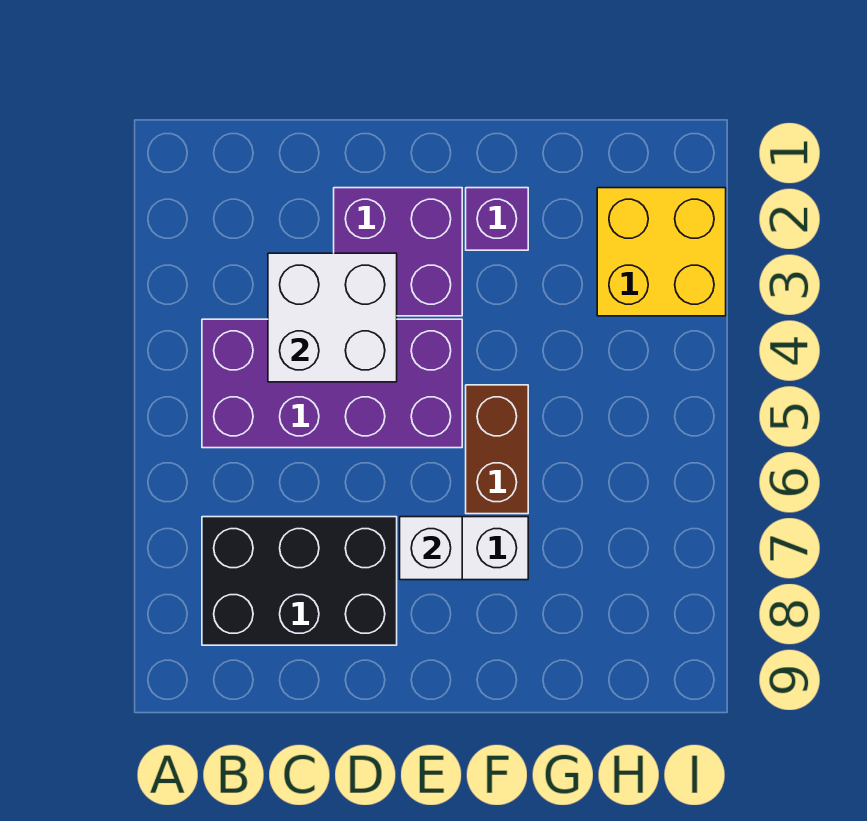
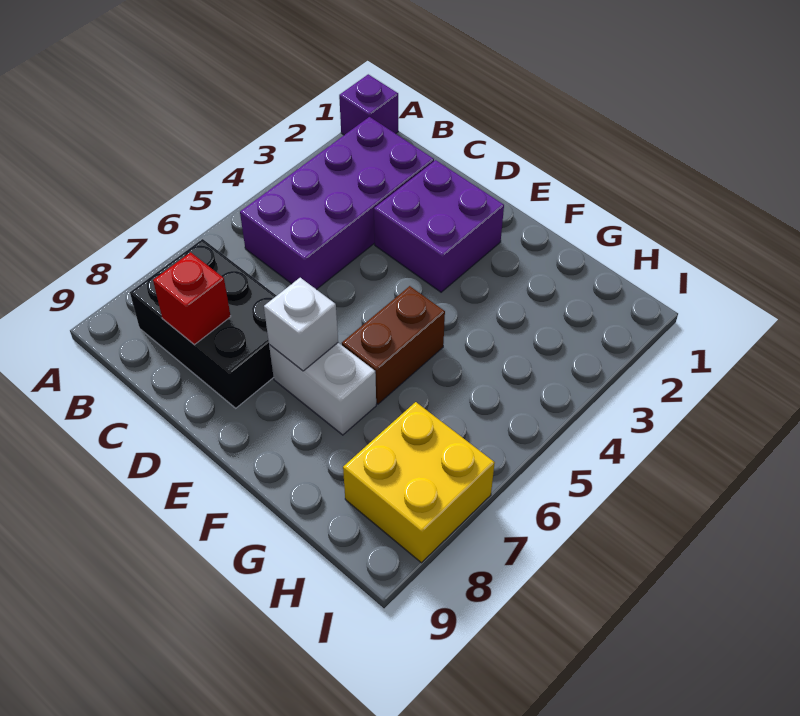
purple 2x4 brick [202,319,462,448] -> purple 2x4 brick turned to [240,117,434,290]
white 2x2 brick [268,253,397,382] -> none
none -> red 1x1 brick [153,252,231,345]
purple 1x1 brick [466,188,528,250] -> purple 1x1 brick moved to [339,74,398,135]
yellow 2x2 brick [597,188,726,316] -> yellow 2x2 brick moved to [343,402,495,563]

